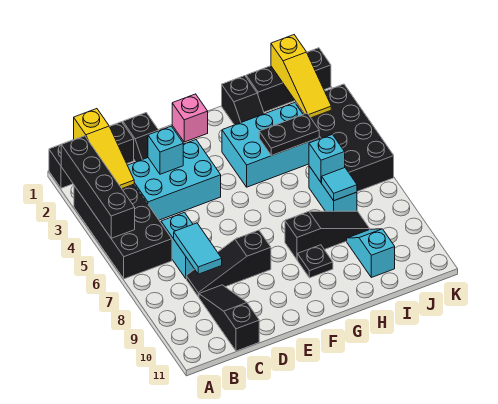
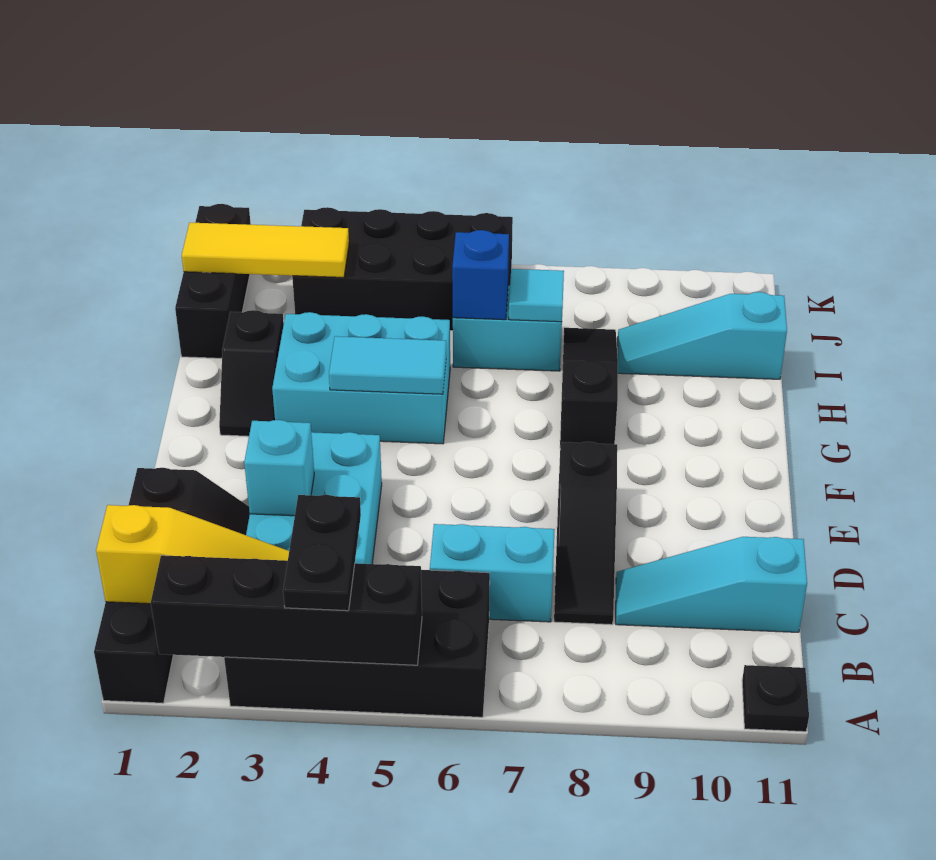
cyan 1x2 tile [174,223,222,274] -> cyan 1x2 tile moved to [329,336,446,394]
black 1x3 slope [199,285,259,351] -> cyan 1x3 slope [616,537,807,632]
pink 1x1 brick [172,94,208,142] -> none
cyan 2x3 brick [222,103,319,187] -> cyan 2x3 brick turned to [272,312,450,444]
black 1x1 plate [297,245,333,278] -> black 1x1 plate moved to [742,665,809,732]
black 1x2 slope [222,76,264,125] -> black 1x2 slope turned to [219,310,284,436]
black 1x2 plate [259,113,319,156] -> black 1x2 plate moved to [283,495,361,611]
cyan 1x1 brick [309,134,345,182] -> blue 1x1 brick [452,230,509,320]
cyan 1x2 slope [347,229,395,277] -> cyan 1x3 slope [618,292,787,379]
yellow 1x3 slope [271,35,331,118] -> yellow 1x3 tile [182,223,349,277]

